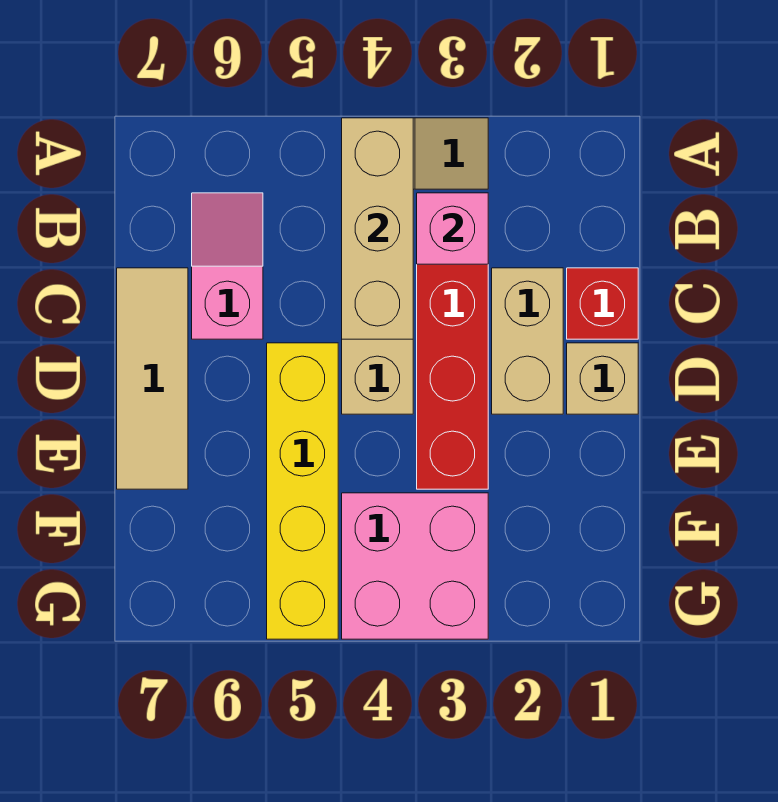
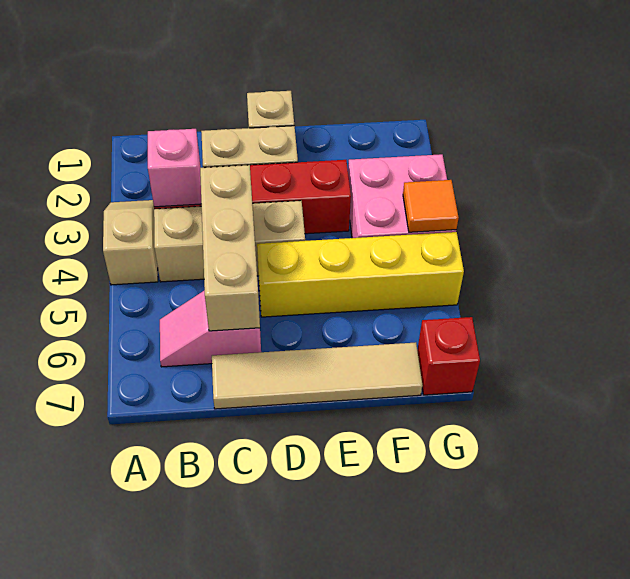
tan 1x3 brick [342,118,413,339] -> tan 1x3 brick turned to [200,165,260,331]
red 1x1 brick [567,268,638,339] -> red 1x1 brick moved to [417,317,480,395]
tan 1x3 tile [117,268,188,489] -> tan 1x4 tile [212,342,422,409]
none -> orange 1x1 tile [403,180,459,232]

